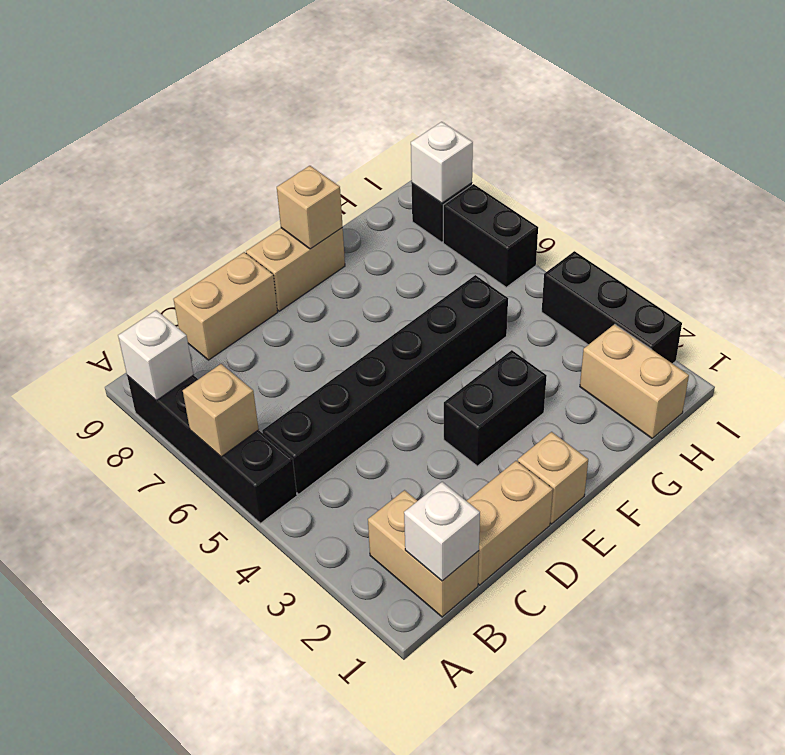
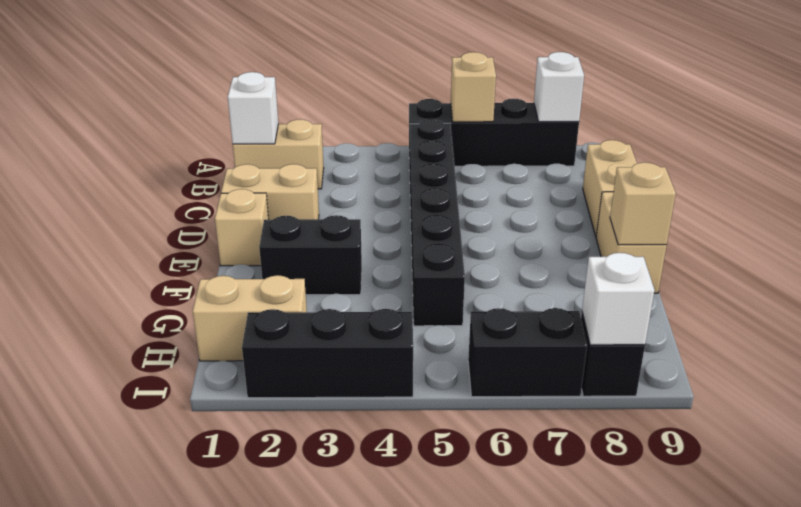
tan 1x2 brick [467,461,553,585] -> tan 1x2 brick turned to [221,164,319,220]
black 1x2 brick [444,350,547,466] -> black 1x2 brick turned to [259,215,362,295]

